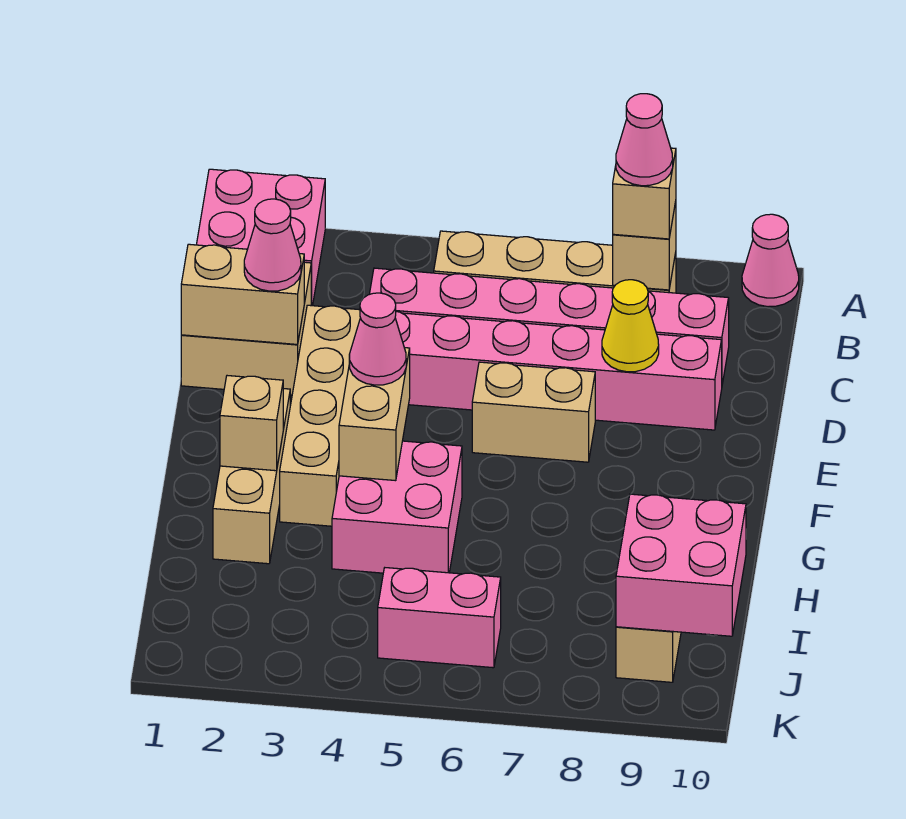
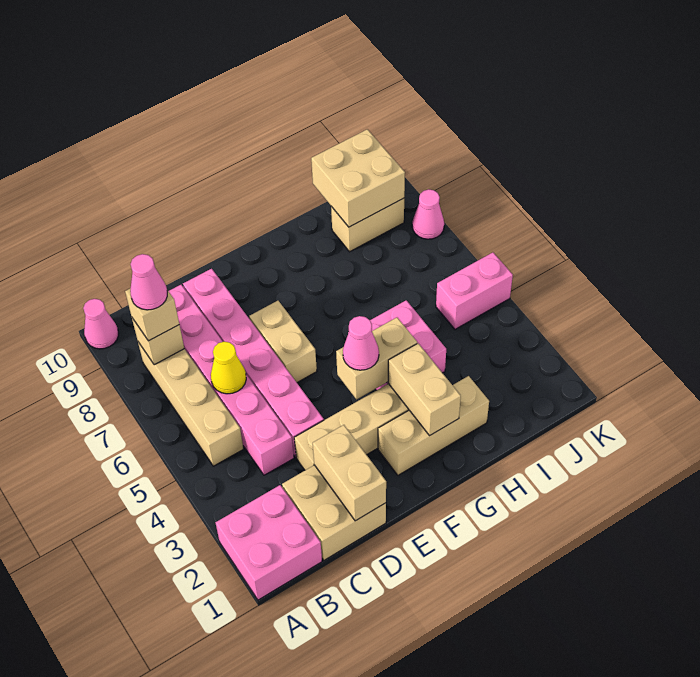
pink 1x1 cone [244,199,301,291] -> pink 1x1 cone moved to [412,189,444,239]
yellow 1x1 cone [602,280,659,372] -> yellow 1x1 cone moved to [211,342,246,394]
tan 1x1 brick [220,376,283,471] -> tan 1x2 brick [388,343,461,436]
pink 2x2 brick [616,494,746,636] -> tan 2x2 brick [311,129,405,227]
pink 1x2 brick [378,568,501,668] -> pink 1x2 brick turned to [436,252,513,329]

